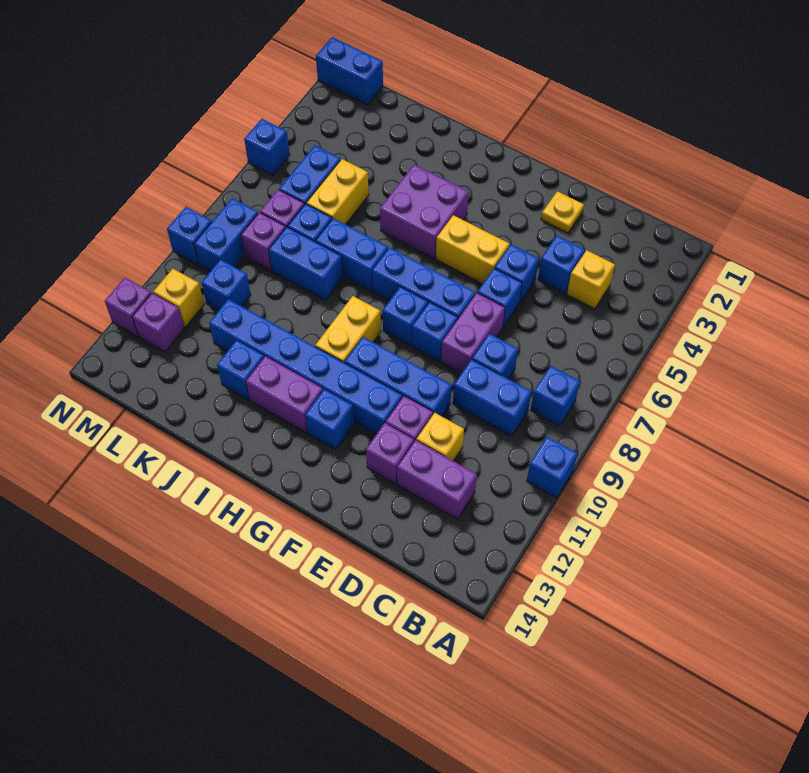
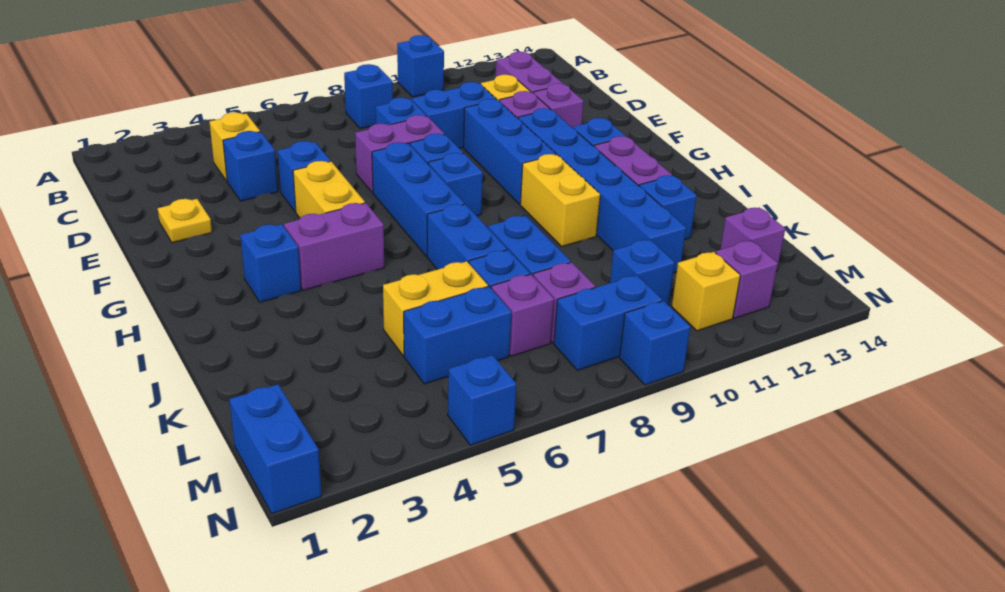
blue 1x2 brick [453,359,532,436] -> blue 1x2 brick turned to [412,82,497,148]
blue 1x1 brick [478,268,522,327] -> blue 1x1 brick moved to [240,224,301,302]
purple 2x2 brick [380,165,469,259] -> purple 1x2 brick [284,203,384,290]
yellow 1x2 brick [315,296,381,363] -> yellow 1x2 brick turned to [520,154,600,246]
purple 1x1 brick [105,278,151,336] -> purple 1x1 brick moved to [720,208,785,272]

